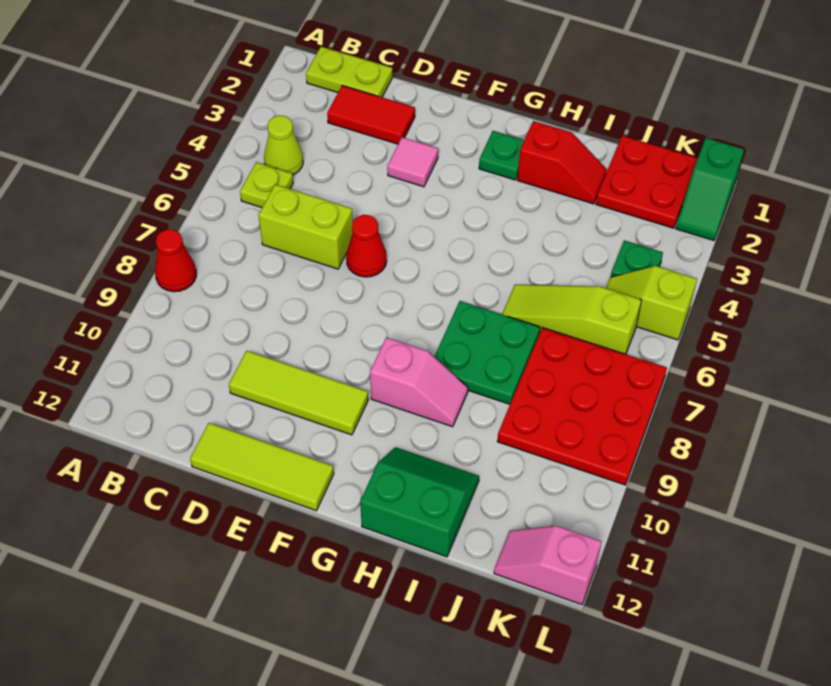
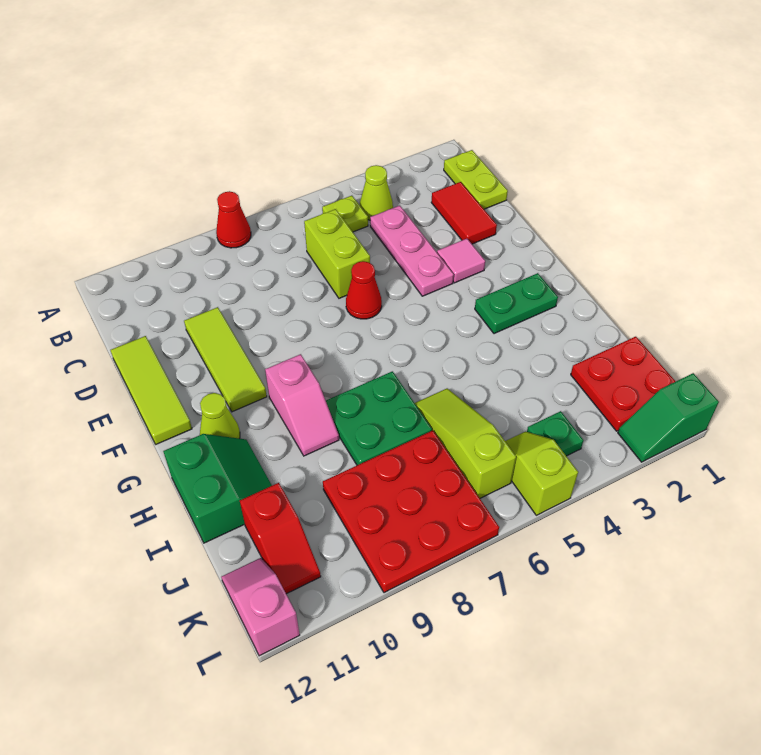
none -> pink 1x3 plate [370,206,454,296]
green 1x1 plate [479,131,524,180] -> green 1x2 plate [475,273,558,334]
none -> lime 1x1 cone [200,393,240,439]
red 1x2 slope [518,121,607,204] -> red 1x2 slope moved to [240,483,321,594]

